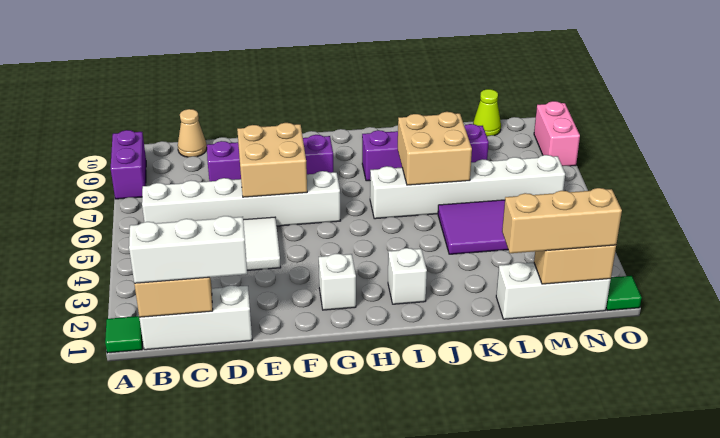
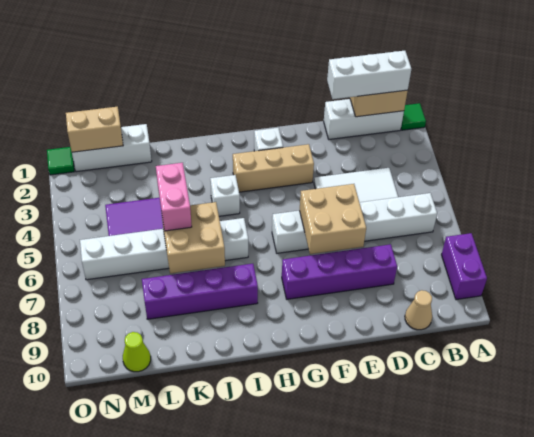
white 1x1 brick [388,248,427,304] -> white 1x1 brick moved to [210,175,240,216]
tan 1x3 brick [502,188,622,253] -> tan 1x3 brick moved to [233,144,314,192]
pink 1x2 brick [534,101,580,166] -> pink 1x2 brick moved to [156,163,192,231]

